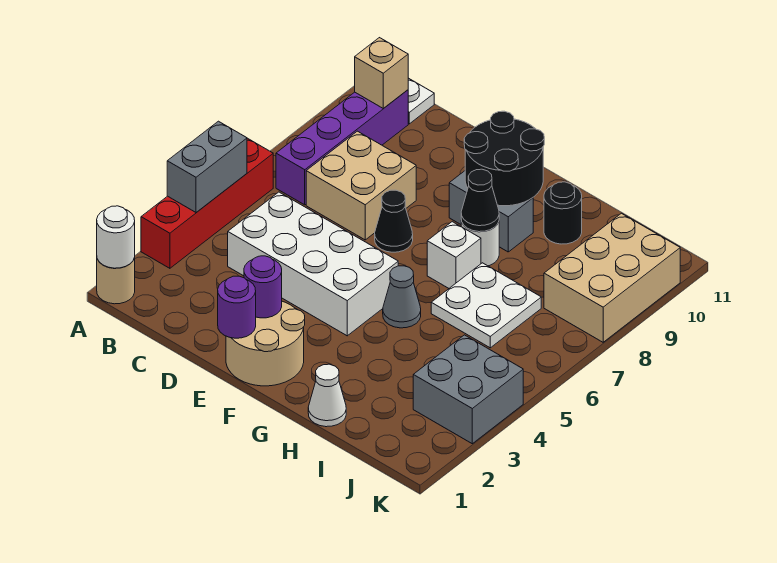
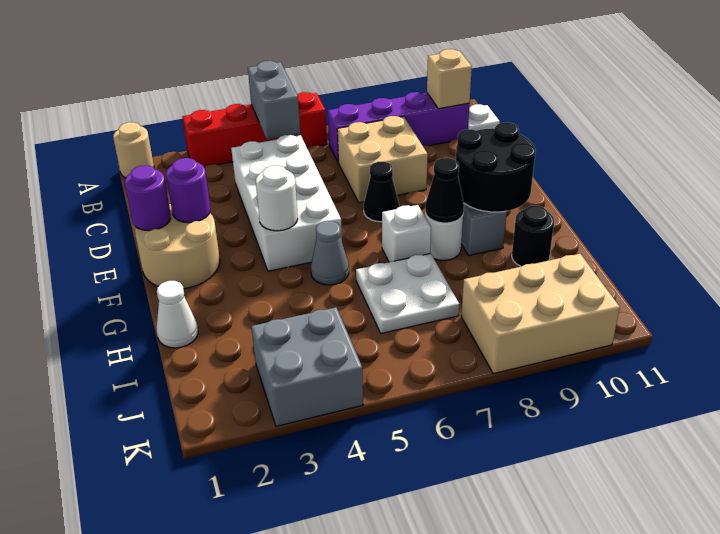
white 1x1 round brick [97,206,135,268] -> white 1x1 round brick moved to [256,166,298,231]
grey 1x2 brick [167,121,247,212] -> grey 1x2 brick turned to [248,61,300,140]

